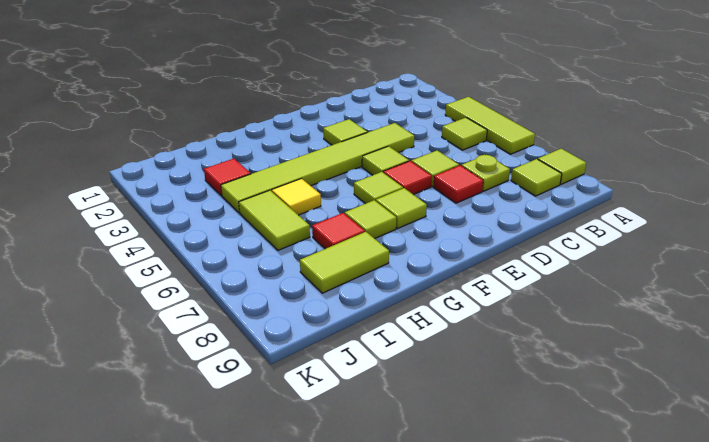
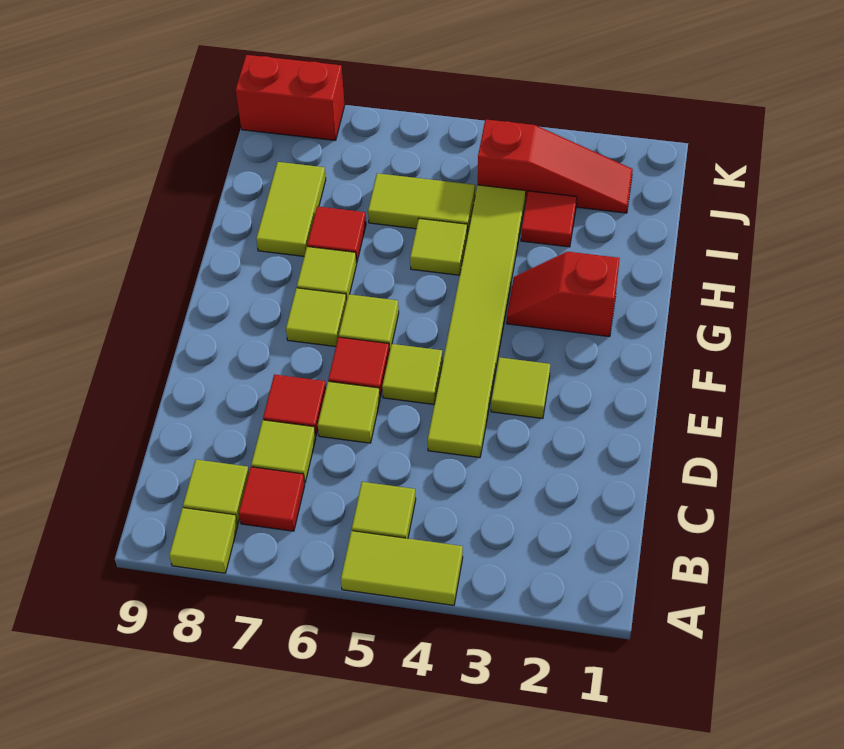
lime 1x3 tile [445,97,535,154] -> lime 1x2 tile [341,531,463,605]
none -> red 1x1 tile [239,467,305,531]
lime 1x1 plate [462,155,510,191] -> lime 1x1 tile [251,420,316,483]
none -> red 1x2 slope [507,252,620,337]
yellow 1x1 tile [272,179,321,215] -> lime 1x1 tile [410,219,467,275]
none -> red 1x3 slope [478,119,633,213]
none -> red 1x2 brick [236,55,345,140]

